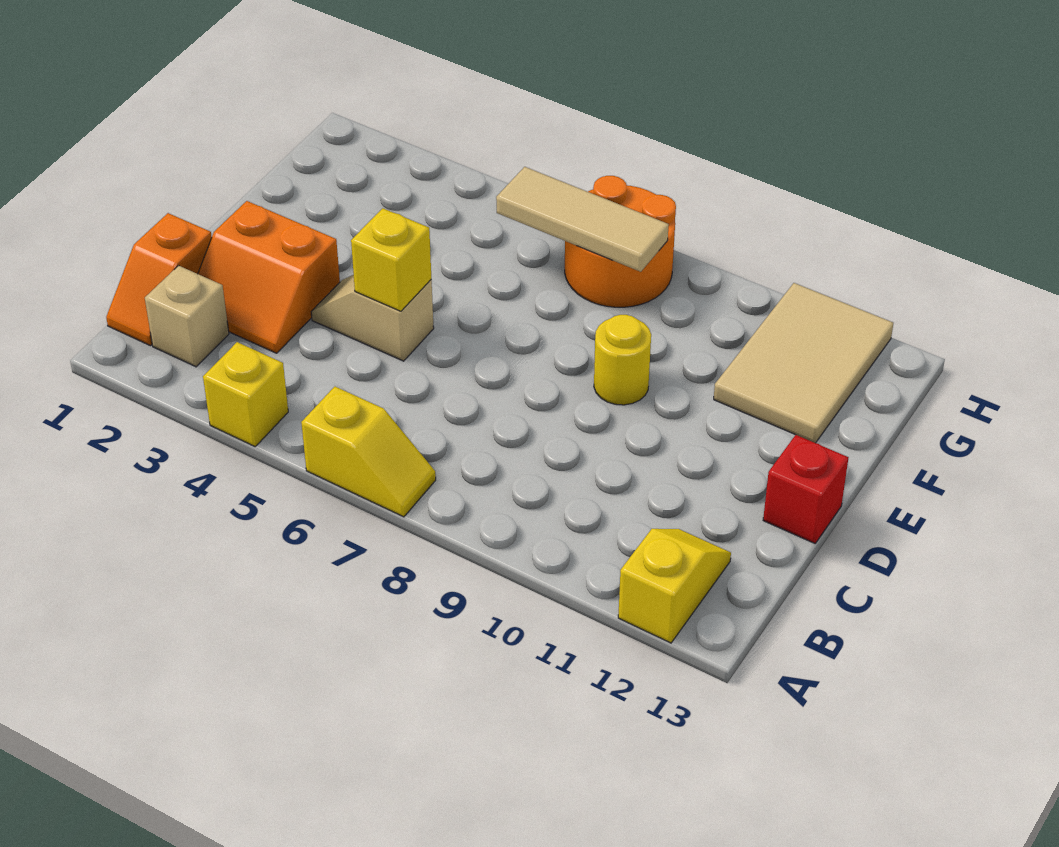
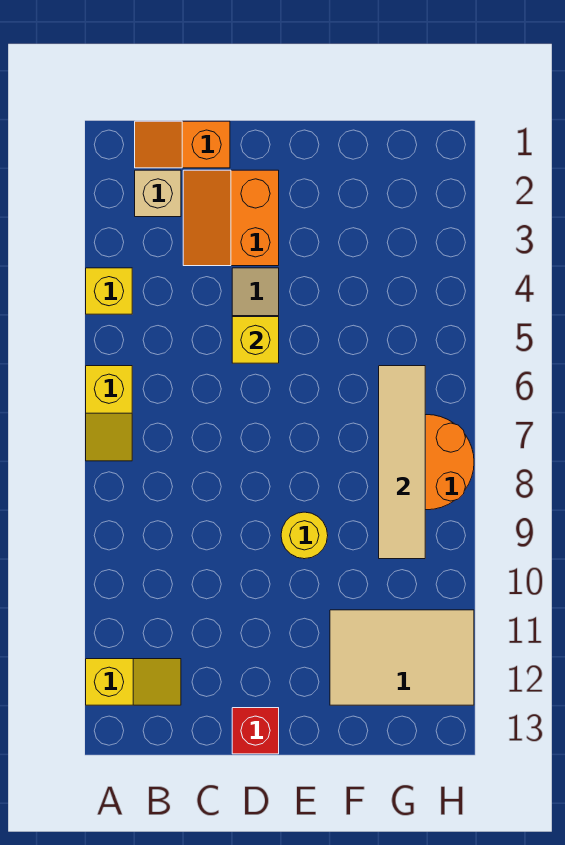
tan 1x3 tile [496,167,669,272] -> tan 1x4 tile [379,366,425,559]

